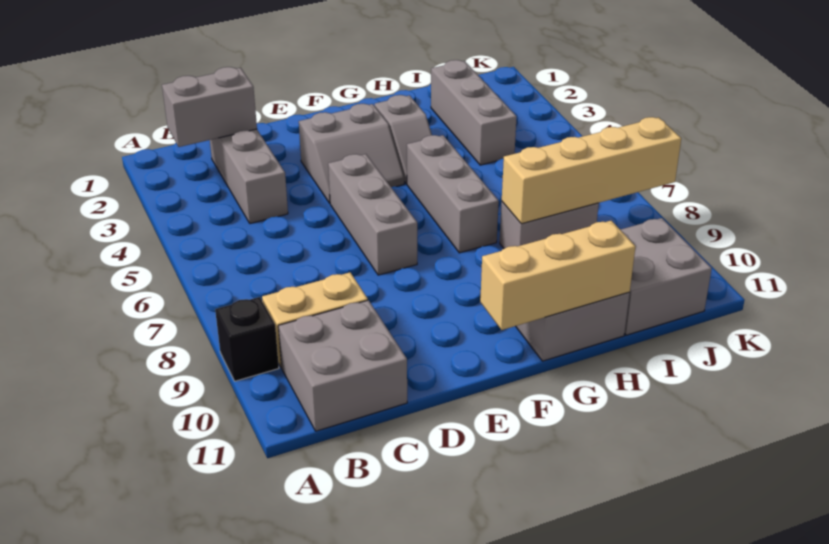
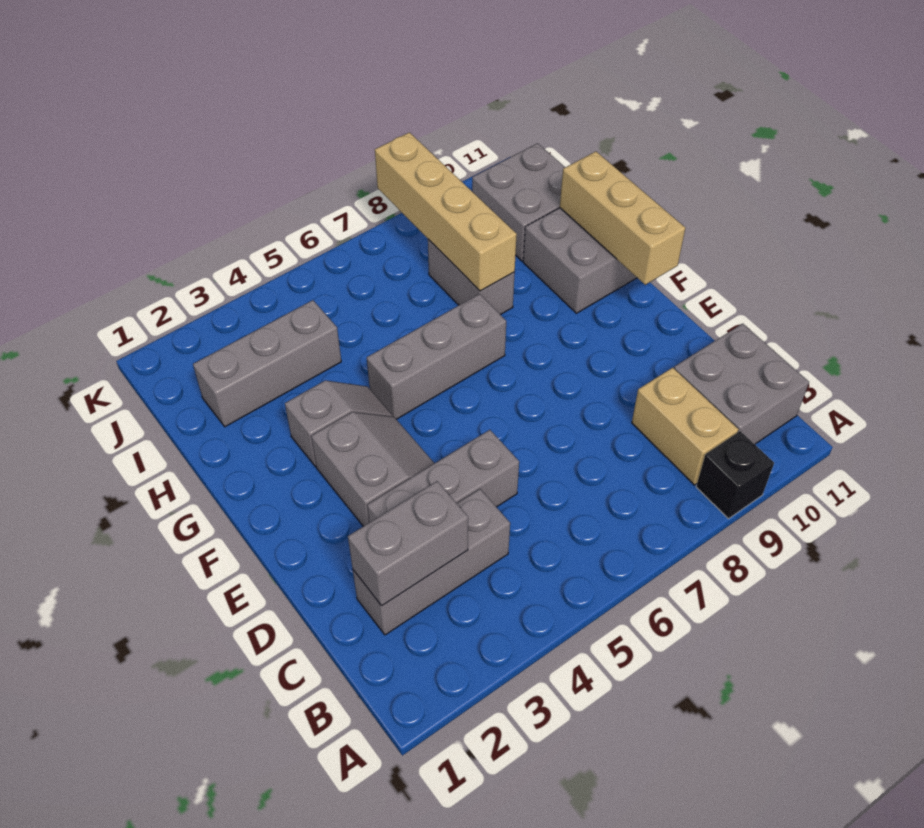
grey 1x2 brick [162,67,257,147] -> grey 1x2 brick turned to [348,481,468,606]
grey 1x3 brick [328,154,417,275] -> grey 1x3 brick moved to [367,430,519,523]

